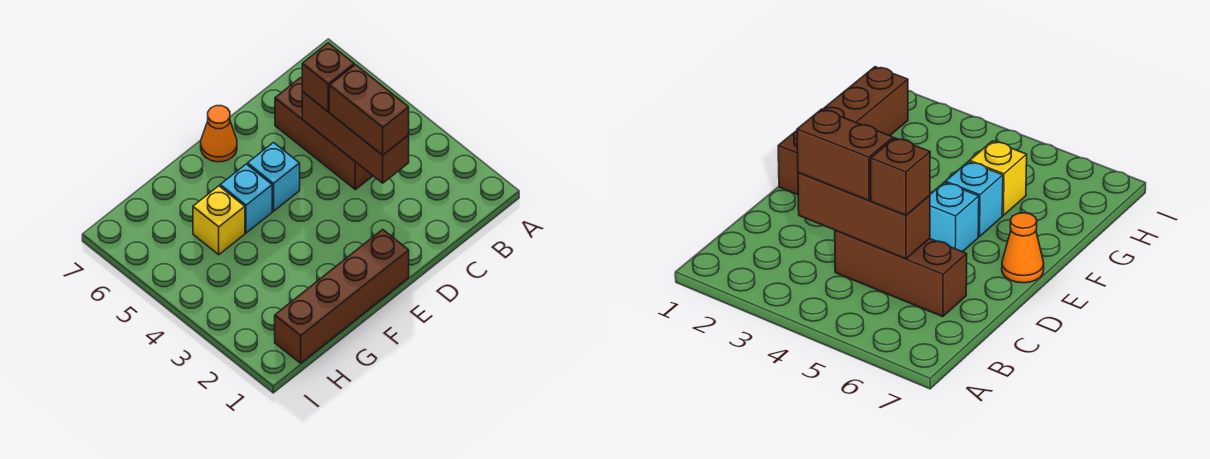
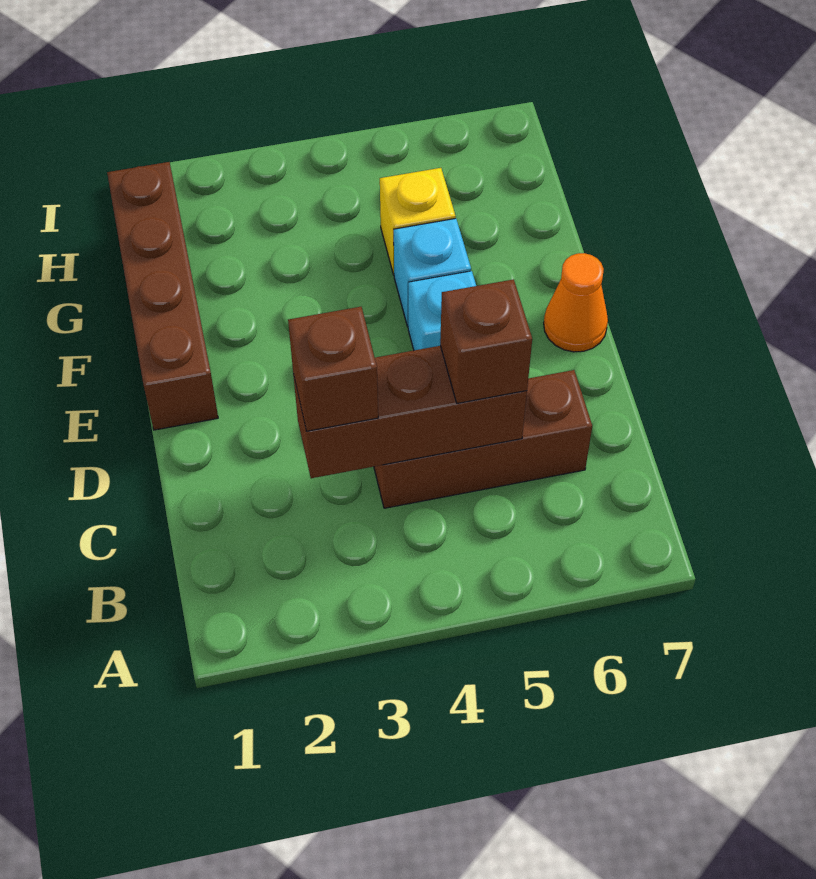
brown 1x2 brick [329,65,409,155] -> brown 1x1 brick [288,307,378,431]

